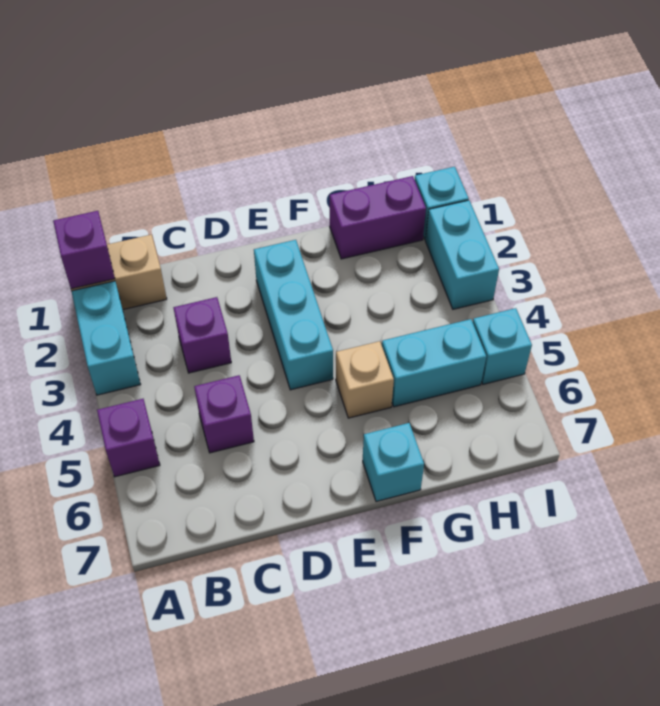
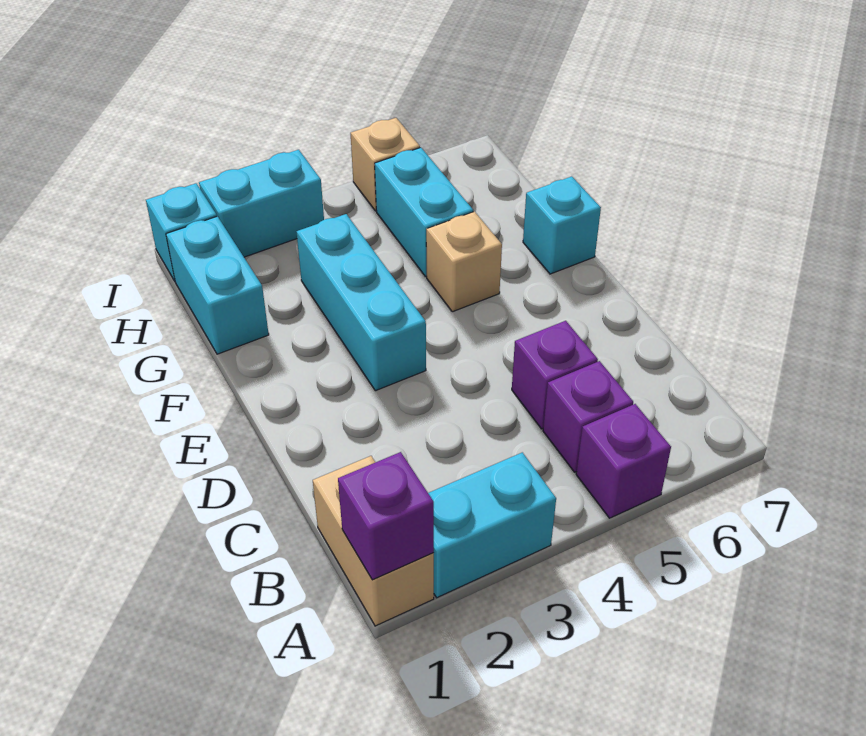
purple 1x1 brick [173,297,231,373] -> purple 1x1 brick moved to [543,361,633,472]
cyan 1x3 brick [254,240,333,390] -> cyan 1x3 brick turned to [297,214,426,391]
purple 1x2 brick [330,176,426,259] -> cyan 1x2 brick [166,216,269,354]
cyan 1x1 brick [473,308,532,384] -> tan 1x1 brick [351,118,420,211]

